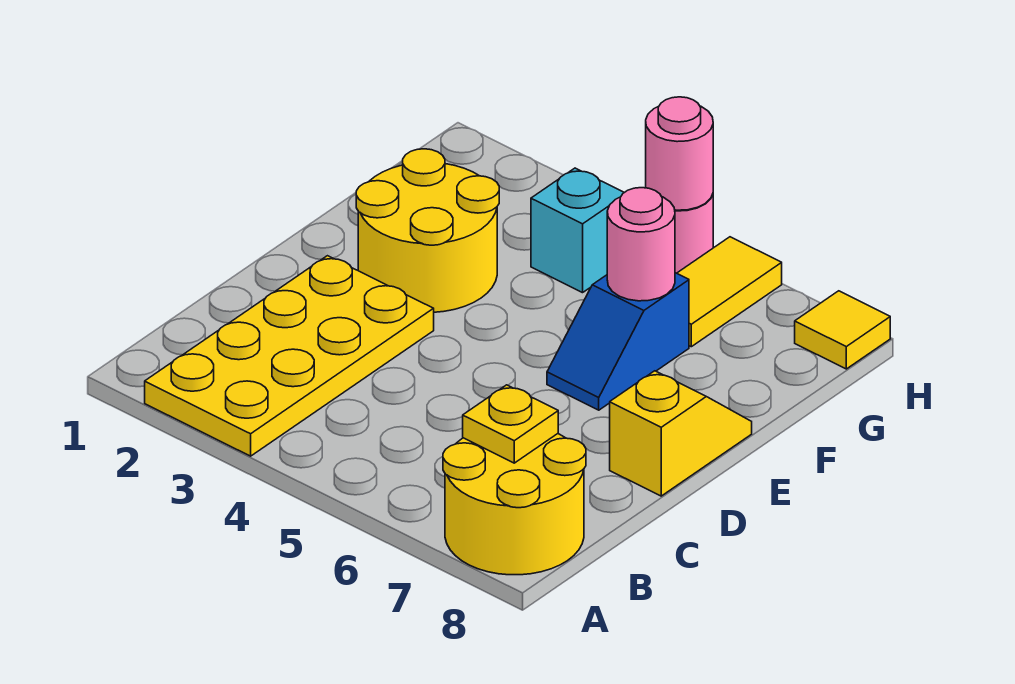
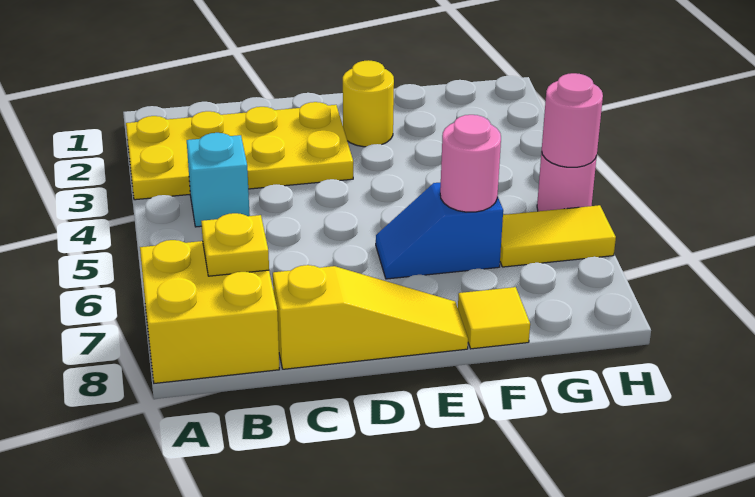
yellow 2x2 round brick [443,434,586,575] -> yellow 2x2 brick [140,240,279,383]
yellow 1x2 slope [610,371,752,496] -> yellow 1x3 slope [273,265,468,369]
yellow 2x2 round brick [356,149,499,312] -> yellow 1x1 round brick [343,60,394,147]
cyan 1x1 brick [531,168,624,293] -> cyan 1x1 brick moved to [187,133,250,227]
yellow 1x1 tile [795,291,890,369] -> yellow 1x1 tile moved to [458,287,530,349]

